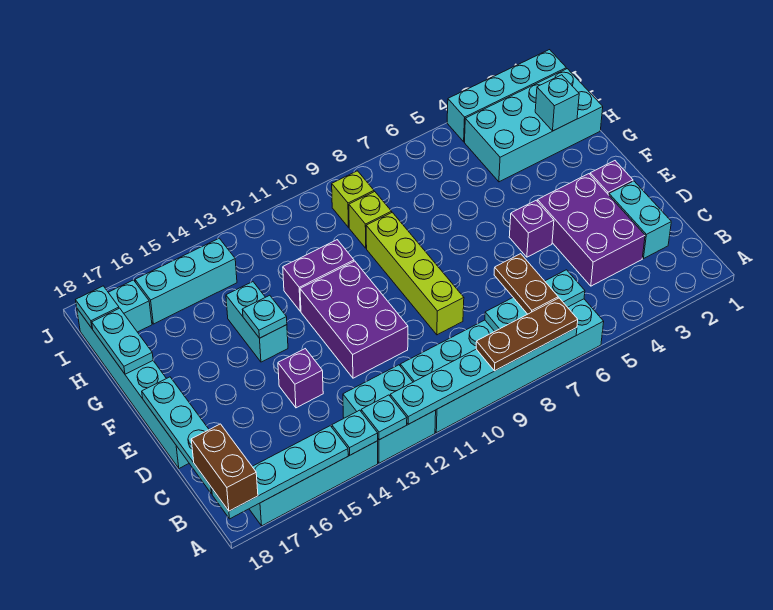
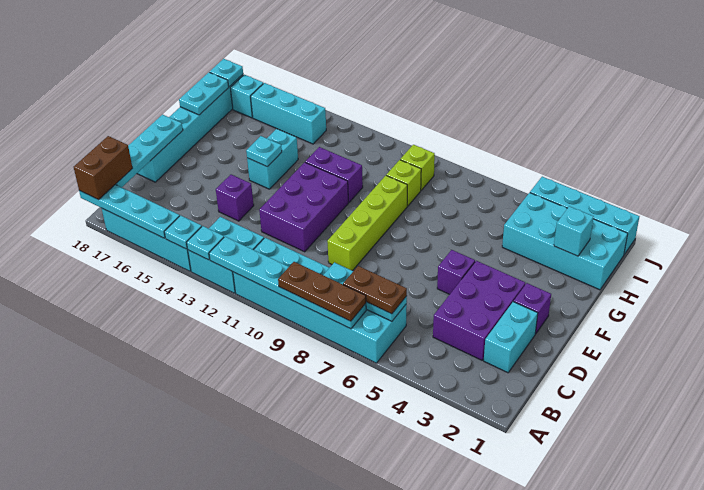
brown 1x2 plate [494,254,558,314] -> brown 1x2 plate turned to [343,266,407,314]

